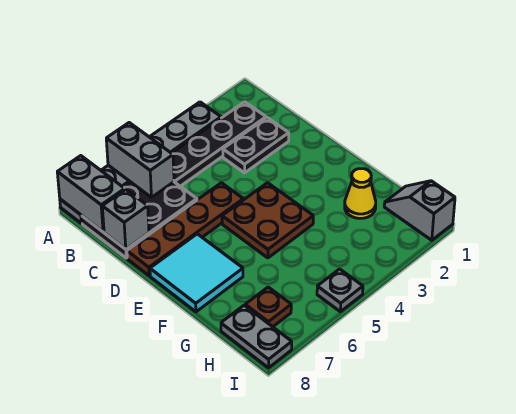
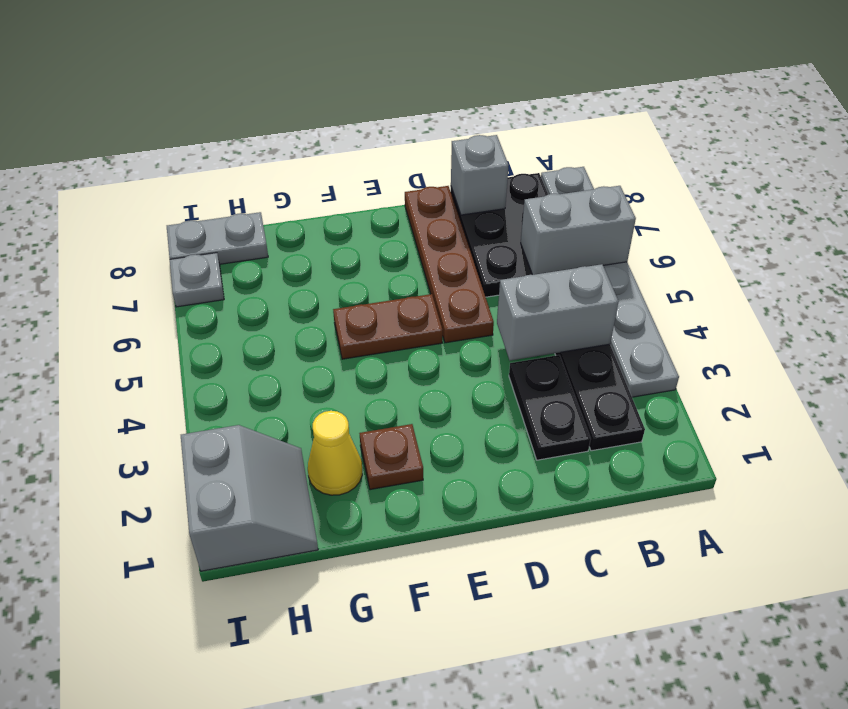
grey 1x2 brick [57,156,125,232] -> grey 1x2 brick moved to [497,264,619,360]
brown 2x2 plate [222,183,313,258] -> brown 1x2 plate [333,294,443,359]
cyan 2x2 tile [150,234,243,312] -> none
grey 1x2 slope [384,181,455,240] -> grey 2x2 slope [181,425,318,571]
brown 1x1 plate [245,287,291,327] -> brown 1x1 plate moved to [359,424,423,490]
grey 1x1 plate [317,269,363,312] -> grey 1x1 plate moved to [170,253,224,307]

